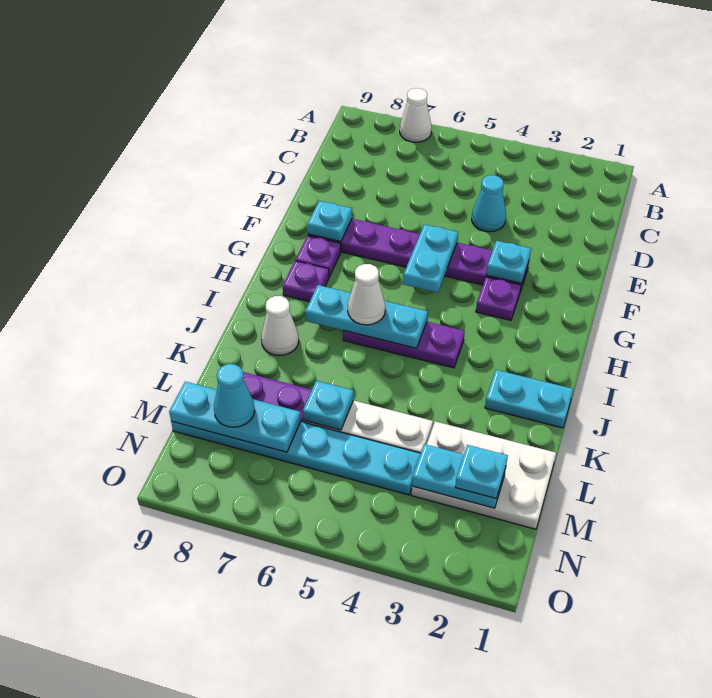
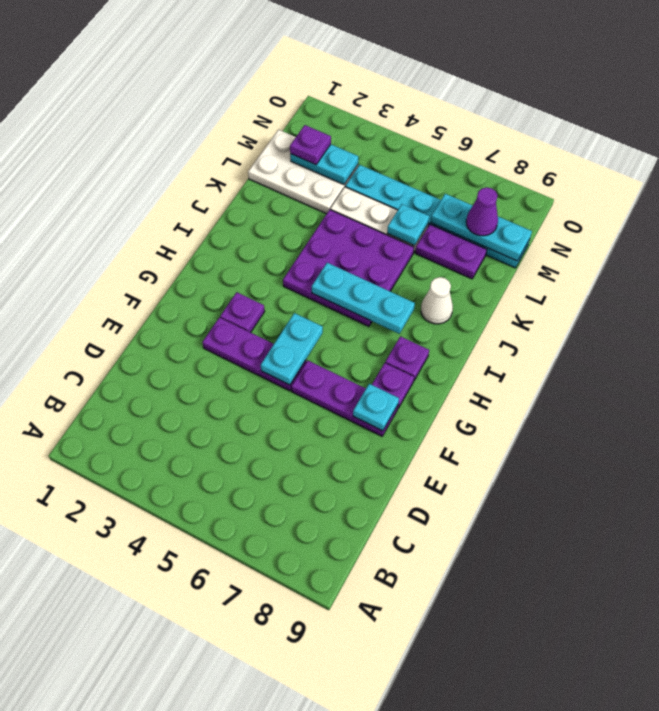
white 1x1 cone [400,88,432,142] -> none
cyan 1x1 cone [472,175,506,232] -> none
cyan 1x1 plate [486,241,531,283] -> none
purple 1x3 plate [343,322,465,368] -> purple 3x3 plate [283,210,414,326]
white 1x1 cone [348,264,385,325] -> none
cyan 1x2 plate [485,370,573,428] -> none
cyan 1x1 plate [455,445,508,498] -> purple 1x1 plate [290,125,331,165]
cyan 1x1 cone [214,364,255,427] -> purple 1x1 cone [466,187,498,236]

